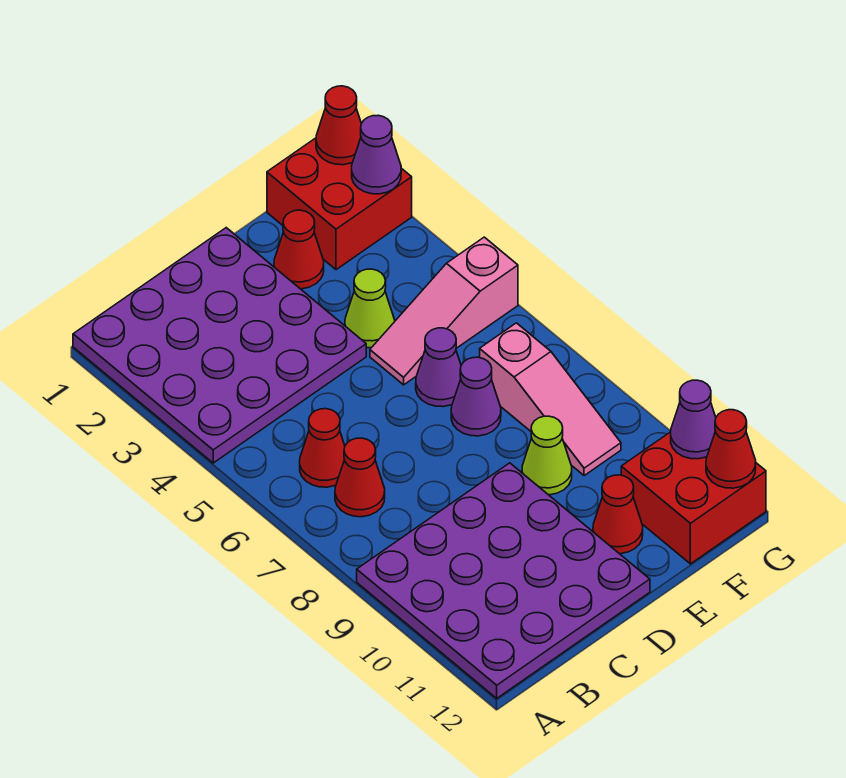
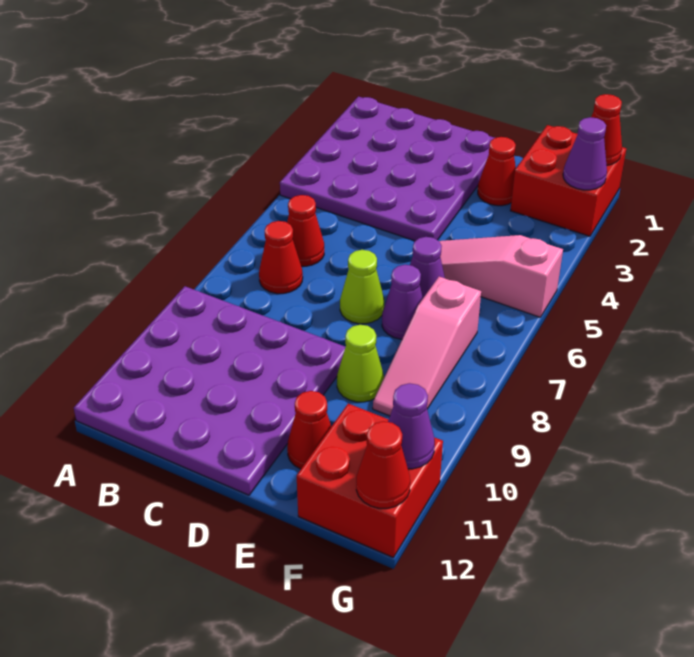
lime 1x1 cone [345,269,395,348] -> lime 1x1 cone moved to [340,250,384,324]

